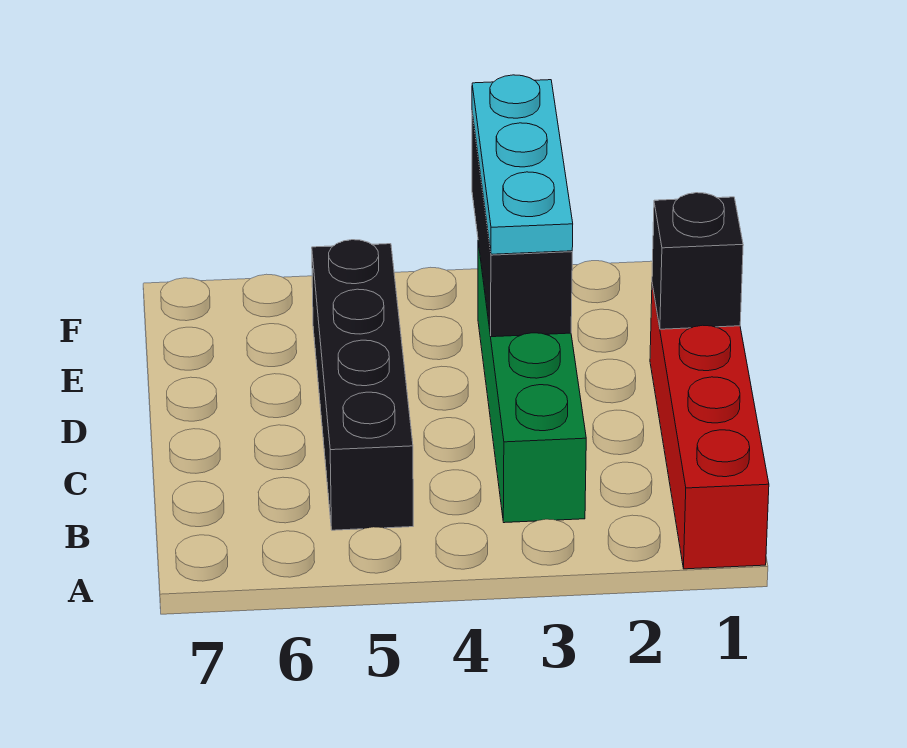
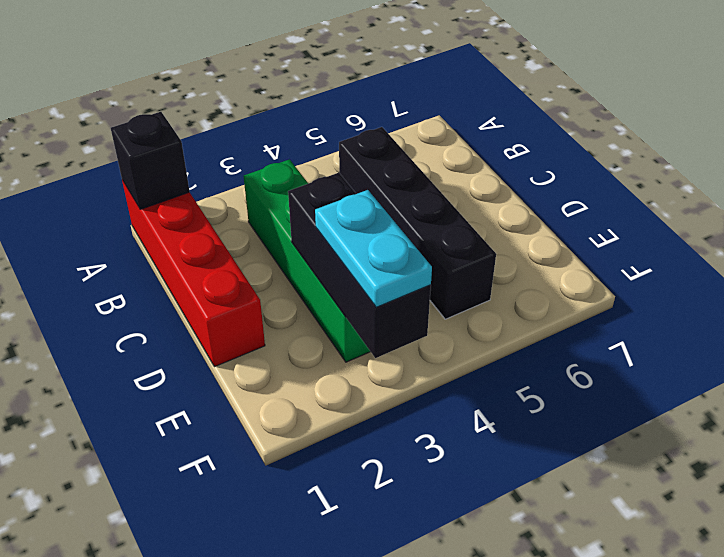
black 1x1 brick [652,193,743,329] -> black 1x1 brick moved to [111,112,190,209]
cyan 1x3 plate [472,75,573,254] -> cyan 1x2 plate [315,190,432,307]

